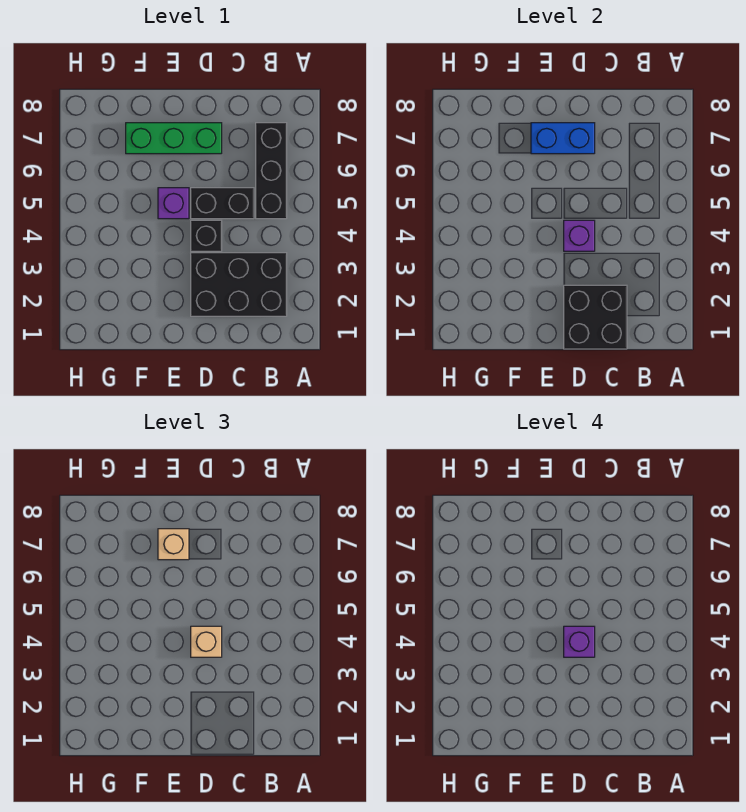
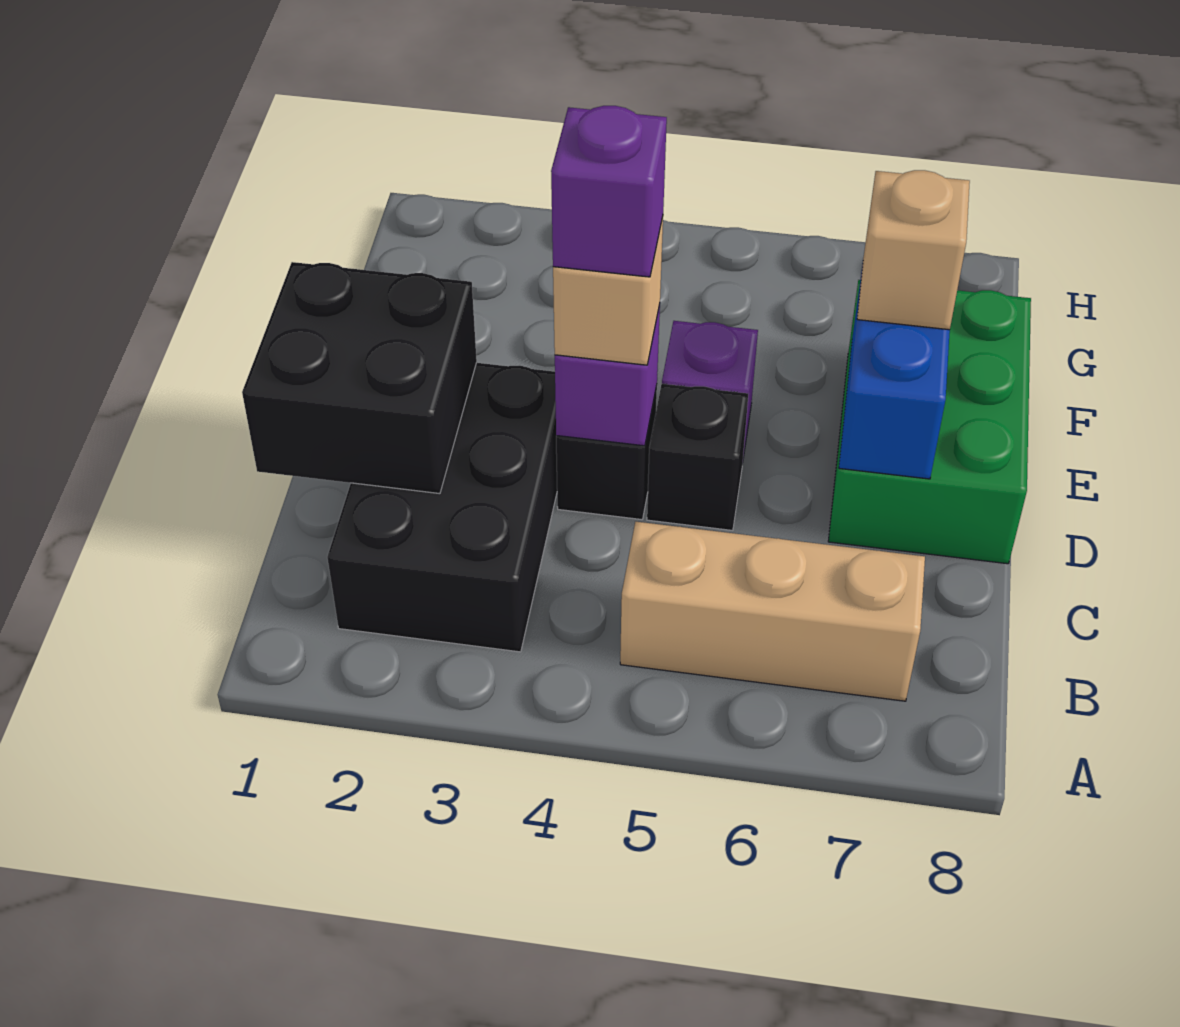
black 1x3 brick [256,123,287,219] -> tan 1x3 brick [620,522,925,701]
black 1x2 brick [191,188,254,219] -> black 1x1 brick [647,384,749,531]
green 1x3 brick [126,123,222,154] -> green 2x3 brick [828,280,1031,564]

